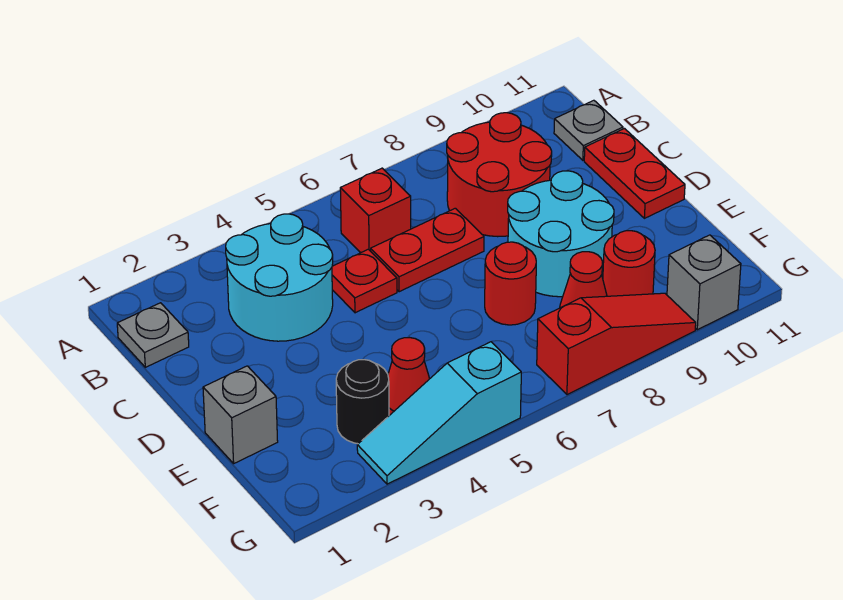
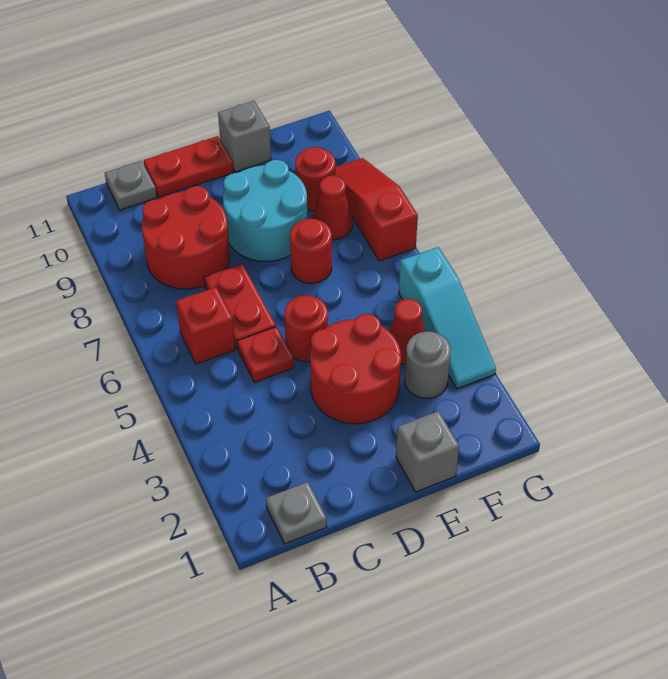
cyan 2x2 round brick [226,214,333,341] -> none
none -> red 2x2 round brick [310,314,401,424]
none -> red 1x1 round brick [284,295,328,362]
black 1x1 round brick [336,360,389,444] -> grey 1x1 round brick [405,331,451,398]
grey 1x1 brick [667,235,741,330] -> grey 1x1 brick moved to [218,101,271,172]

